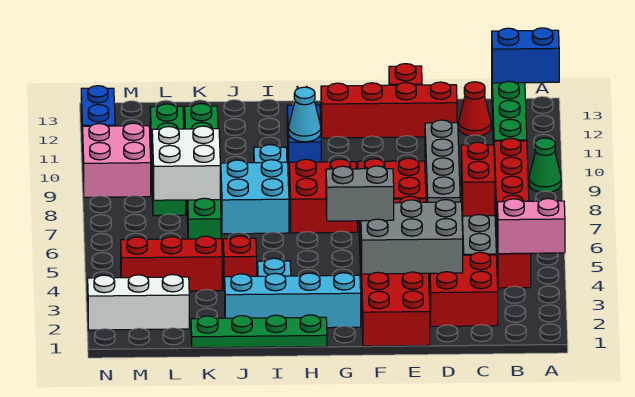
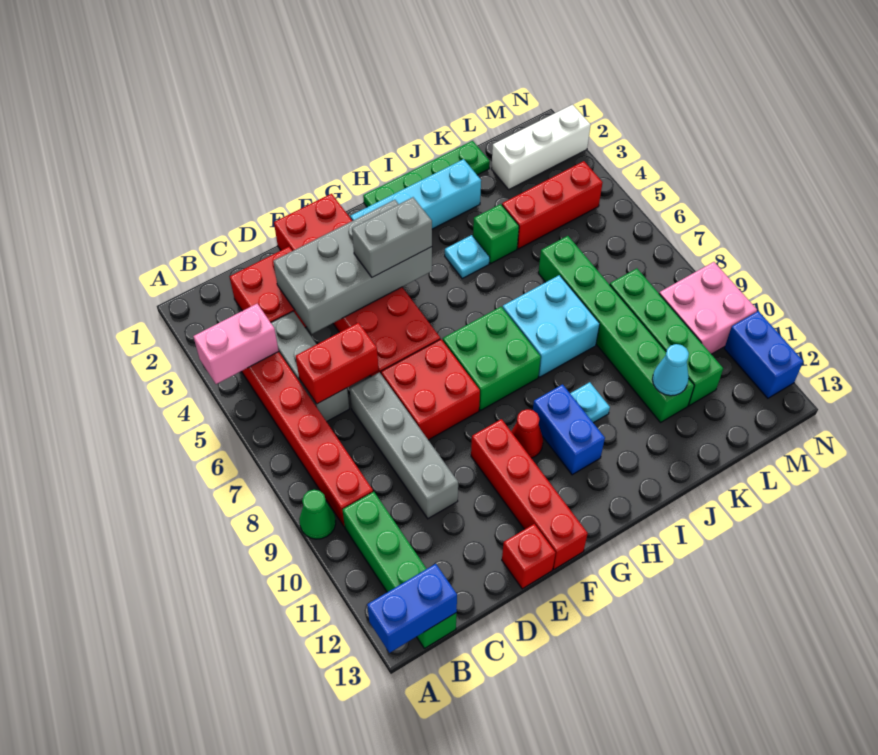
red 1x2 brick [461,142,495,216] -> red 1x2 brick turned to [296,323,379,404]
red 1x1 cone [458,82,491,136] -> red 1x1 cone moved to [511,409,543,458]
grey 2x3 brick [360,200,463,274] -> grey 2x4 brick [273,200,432,334]
red 1x4 brick [321,82,457,138] -> red 1x4 brick turned to [471,419,588,569]
red 2x2 brick [289,159,357,233] -> green 2x2 brick [443,307,541,411]
cyan 1x1 cone [288,87,321,142] -> cyan 1x1 cone moved to [652,344,689,396]
red 1x1 brick [223,236,257,291] -> green 1x1 brick [473,204,519,264]
white 2x2 brick [152,126,220,200] -> none

